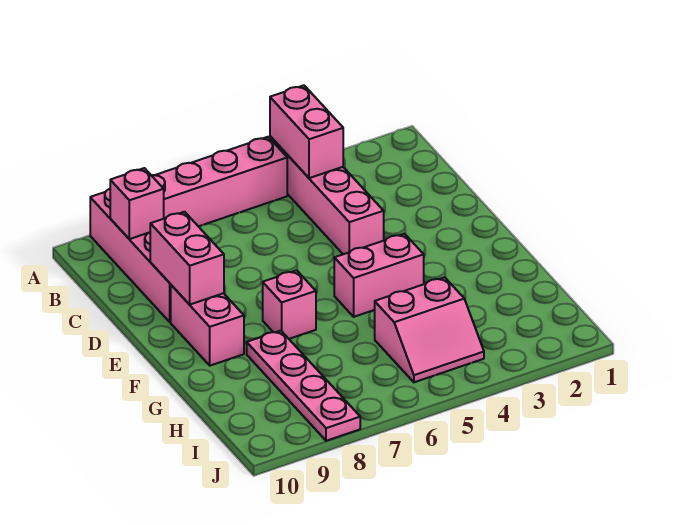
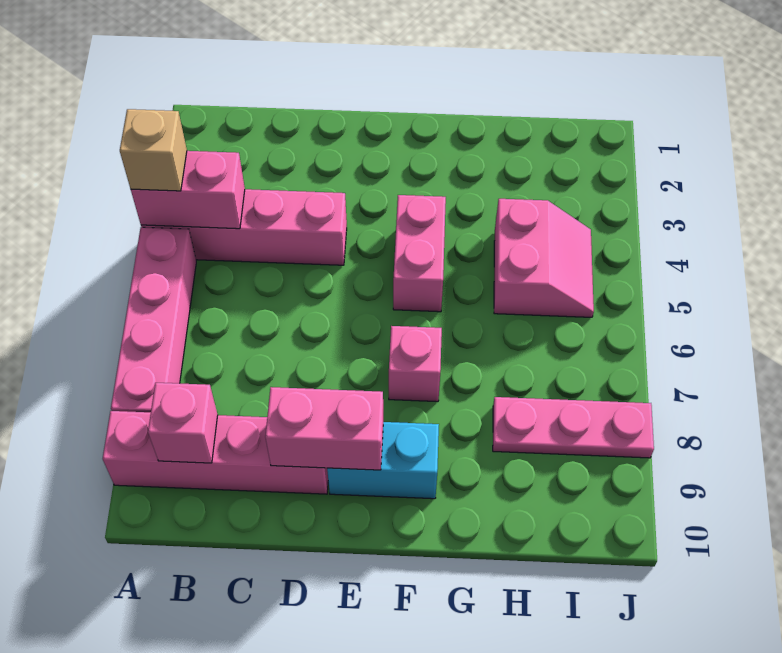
none -> tan 1x1 brick [120,109,187,191]
pink 1x2 brick [171,285,244,366] -> cyan 1x2 brick [327,422,439,499]
pink 1x4 plate [247,331,360,441] -> pink 1x3 plate [493,397,654,458]

